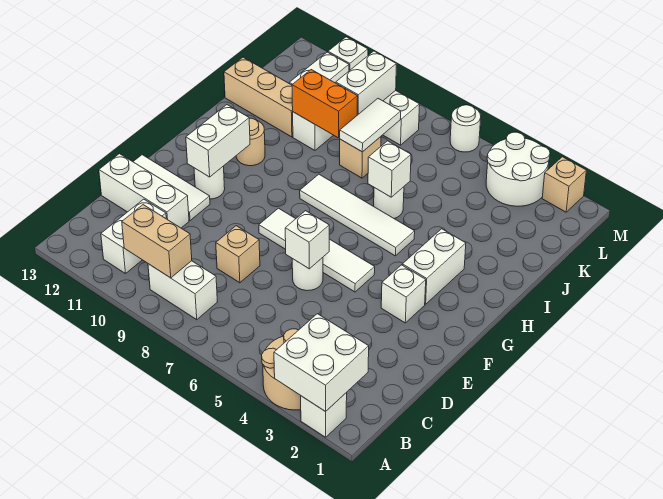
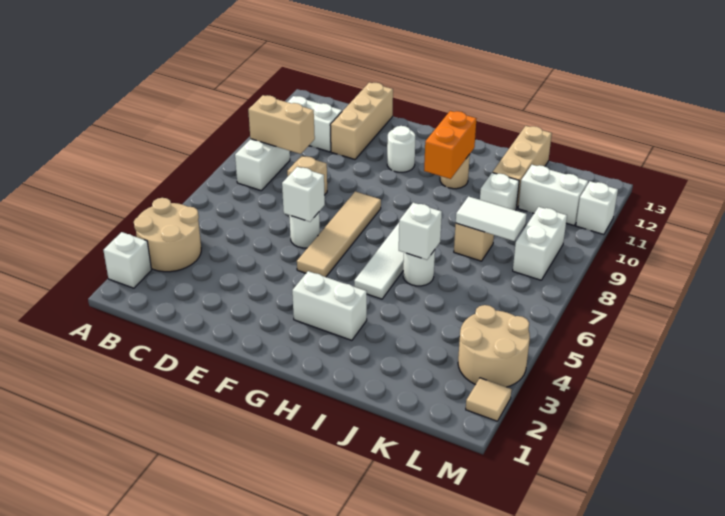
white 2x2 brick [274,314,369,412] -> none
tan 1x2 brick [122,205,192,278] -> tan 1x2 brick turned to [248,95,315,154]
white 1x3 brick [99,154,189,228] -> tan 1x3 brick [330,82,393,159]
white 1x3 tile [133,155,210,221] -> none
white 1x1 brick [381,265,426,323] -> none
white 1x4 tile [259,208,375,292] -> tan 1x4 tile [297,191,381,277]
white 1x2 brick [186,105,250,177] -> none
orange 1x2 brick [292,70,358,138] -> orange 1x2 brick moved to [424,111,477,179]
white 1x2 brick [336,51,396,115] -> none
white 2x2 round brick [486,132,550,206] -> tan 2x2 round brick [458,305,530,387]
tan 1x1 brick [542,157,586,212] -> tan 1x1 tile [466,378,511,421]
white 1x1 round brick [450,105,481,152] -> none

